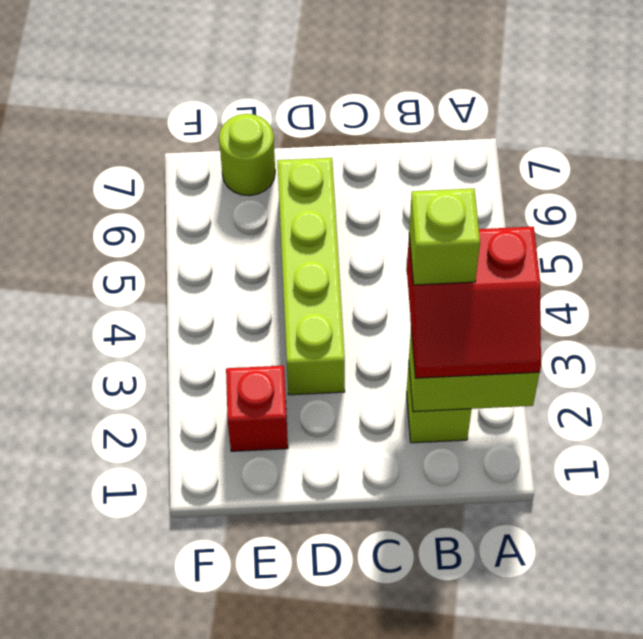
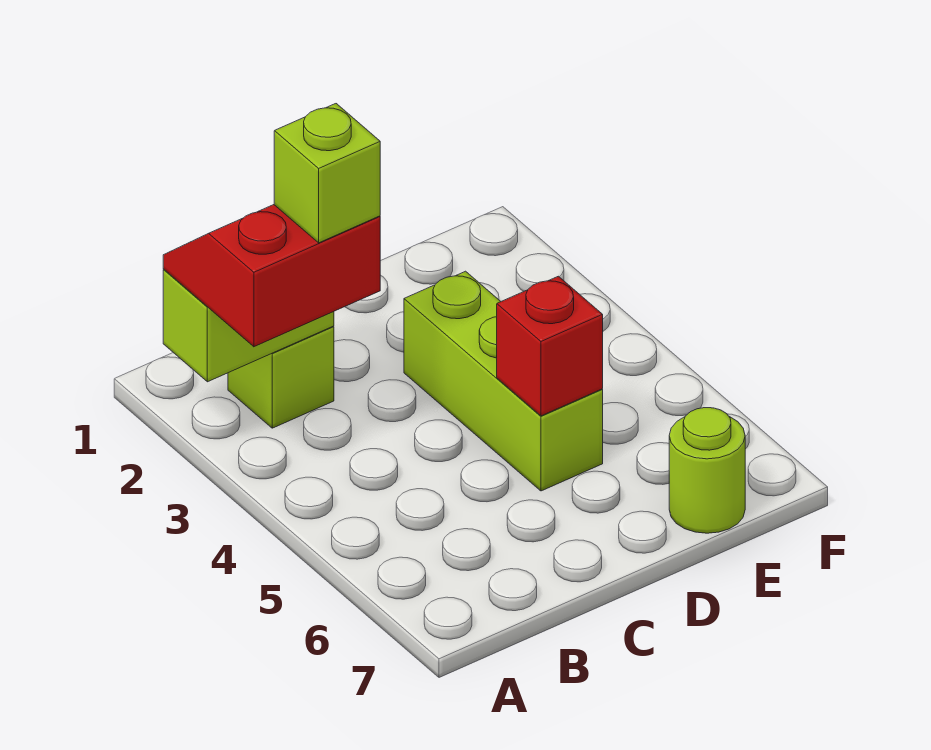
lime 1x4 brick [277,158,345,395] -> lime 1x3 brick [404,271,603,491]
red 1x1 brick [226,366,288,451] -> red 1x1 brick moved to [497,276,603,416]

